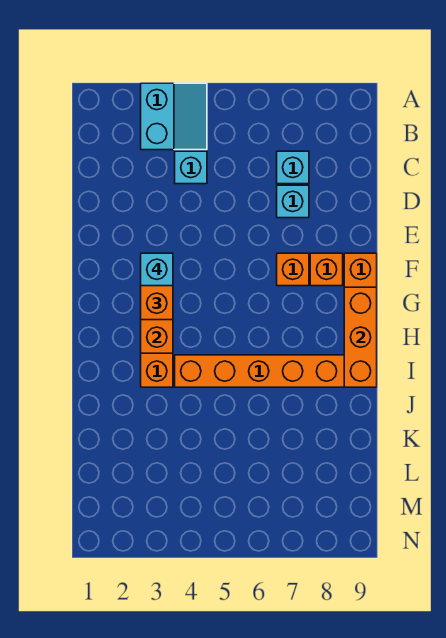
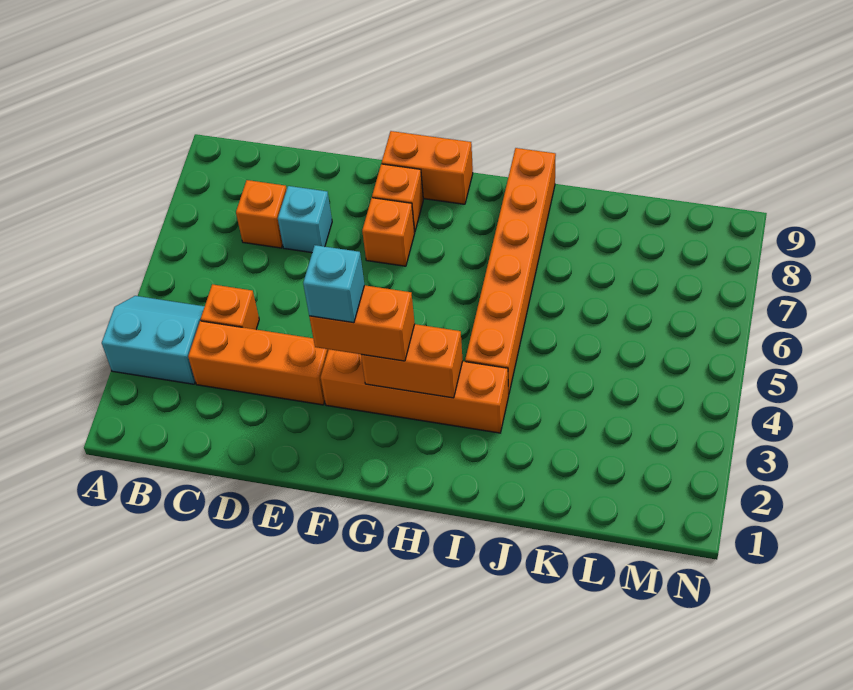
cyan 1x1 brick [175,151,207,184] -> orange 1x1 brick [201,284,259,329]
cyan 1x1 brick [277,151,309,184] -> orange 1x1 brick [236,180,287,248]
orange 1x3 brick [344,287,377,387] -> orange 1x3 brick moved to [188,321,328,405]

